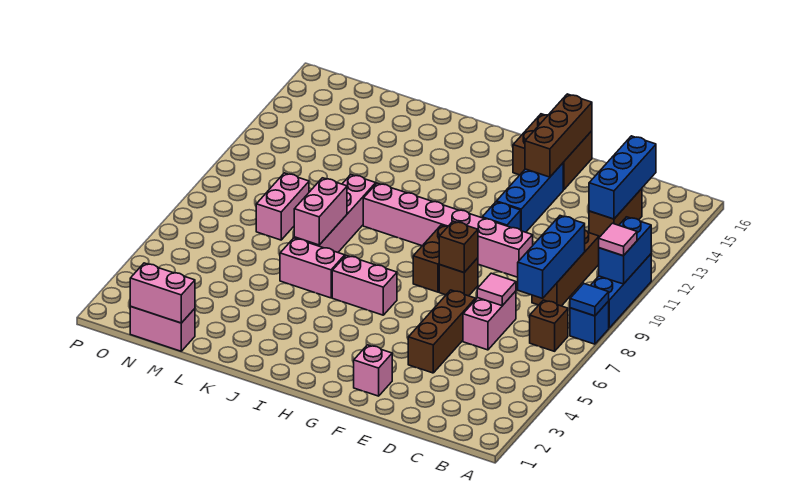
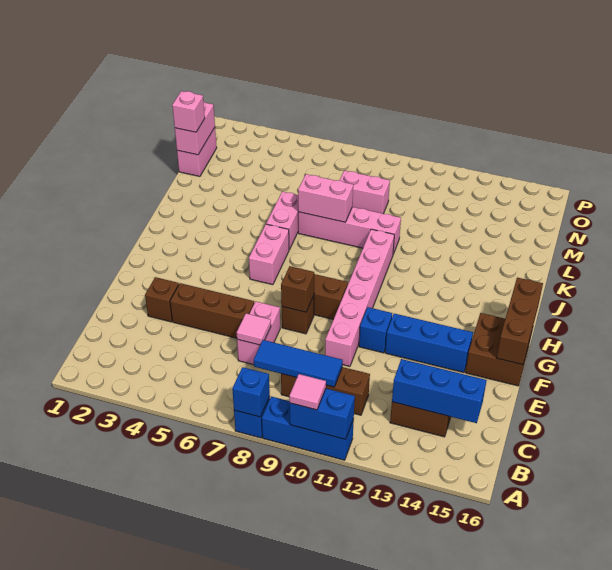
blue 1x1 tile [570,284,609,316] -> blue 1x1 brick [232,367,270,417]
brown 1x1 brick [530,300,568,351] -> brown 1x1 brick moved to [145,277,179,322]
blue 1x3 brick [518,216,585,298] -> blue 1x3 tile [254,340,343,387]
pink 1x2 brick [463,291,516,350] -> pink 1x2 brick turned to [237,301,280,365]
pink 1x1 brick [354,345,392,396] -> pink 1x1 brick moved to [172,91,205,132]
brown 1x3 brick [525,94,592,177] -> brown 1x3 brick turned to [497,278,543,365]

